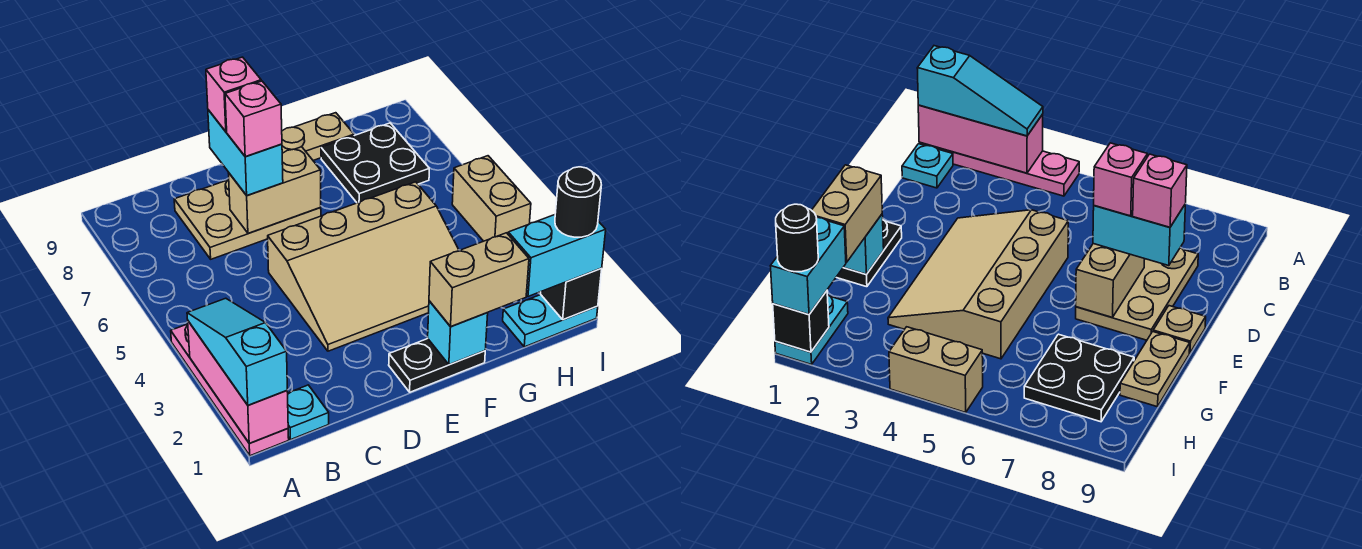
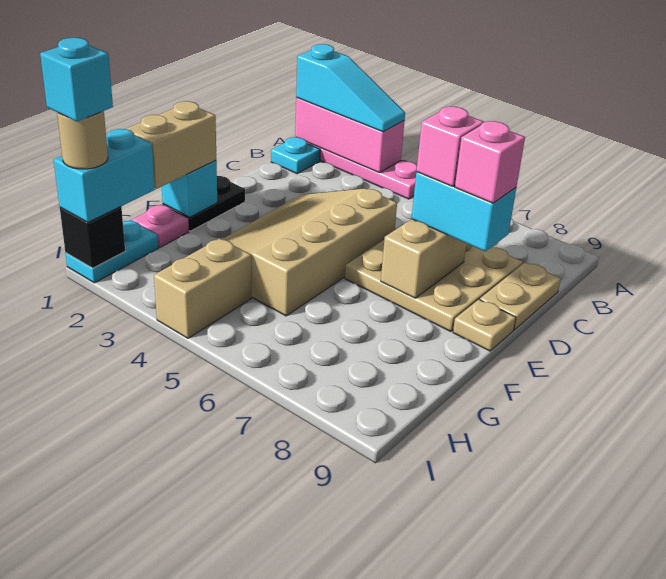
tan 2x3 plate [174,179,321,259] -> tan 3x3 plate [345,240,523,332]
tan 1x2 plate [282,113,354,160] -> tan 1x2 plate moved to [480,263,561,330]
none -> pink 1x1 plate [132,205,189,247]
black 2x2 plate [321,123,429,203] -> none
black 1x1 round brick [555,167,601,237] -> tan 1x1 round brick [57,111,108,169]
none -> cyan 1x1 brick [40,38,113,121]
tan 1x2 brick [452,156,531,241] -> tan 1x2 brick turned to [154,238,251,338]

